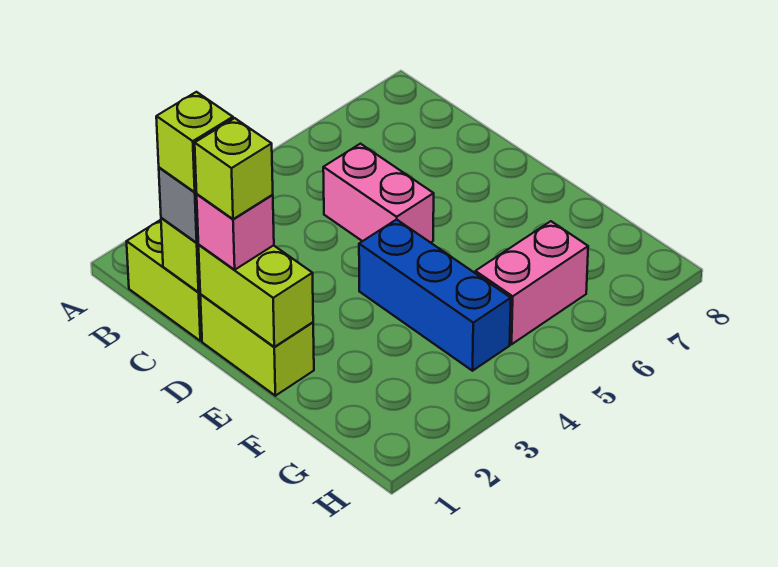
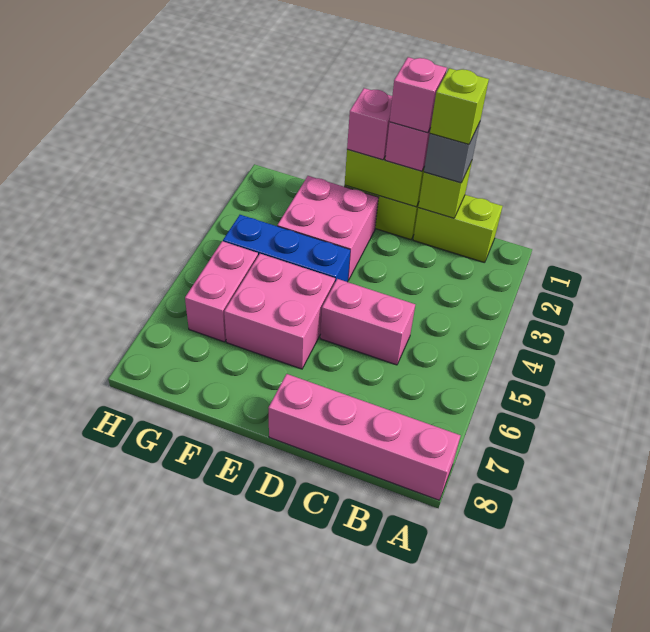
none -> pink 1x4 brick [269,374,461,500]
lime 1x1 brick [195,118,273,219] -> pink 1x1 brick [390,57,447,133]
none -> pink 1x1 brick [347,88,392,160]
none -> pink 2x2 brick [277,176,379,280]
none -> pink 2x2 brick [224,254,335,369]

